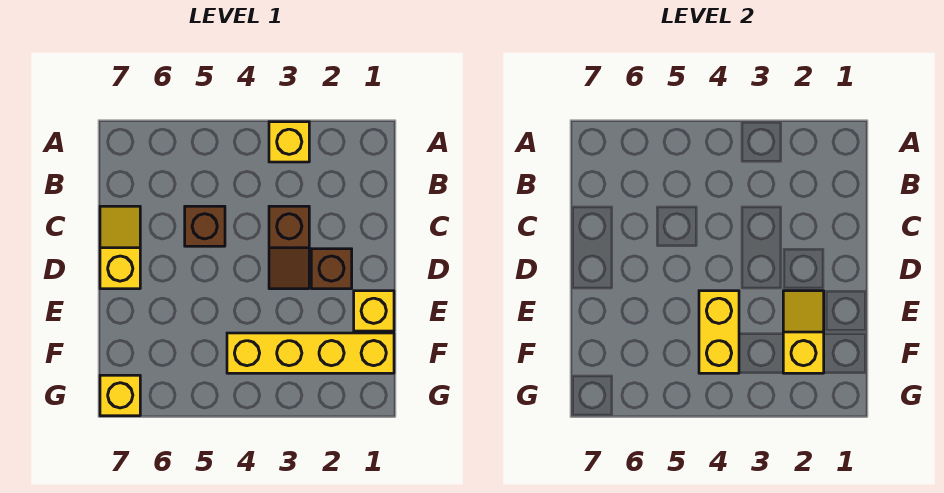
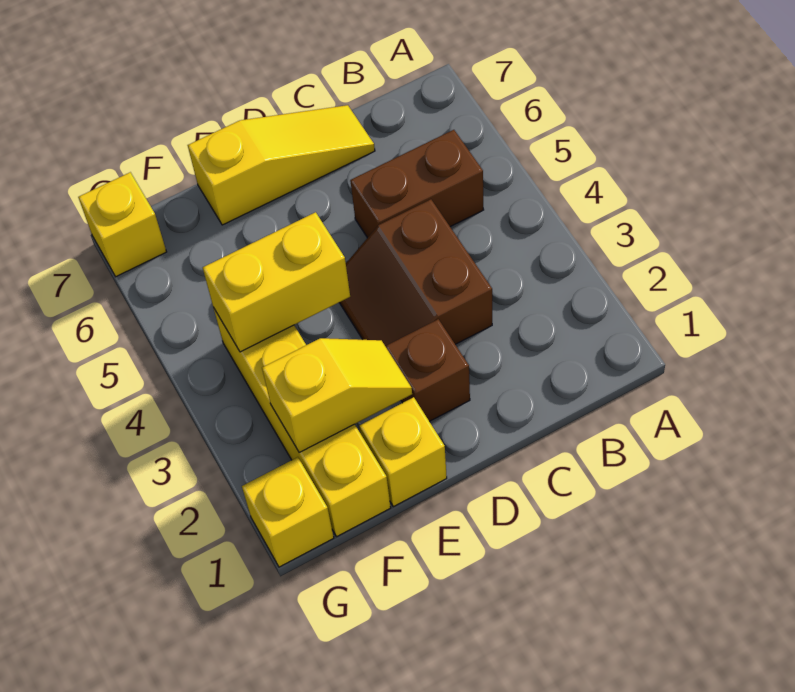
yellow 1x1 brick [269,122,309,162] -> yellow 1x1 brick moved to [242,457,334,567]
brown 1x2 slope [269,206,309,289] -> brown 2x2 slope [339,199,492,346]
brown 1x1 brick [185,206,225,246] -> brown 1x2 brick [350,130,484,238]
yellow 1x2 slope [100,206,140,289] -> yellow 1x3 slope [188,105,375,225]

